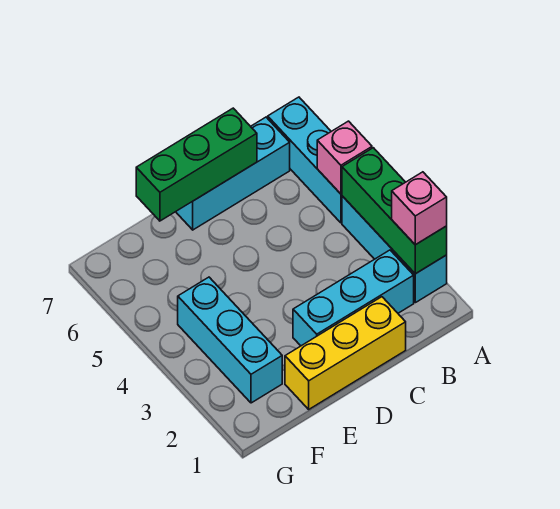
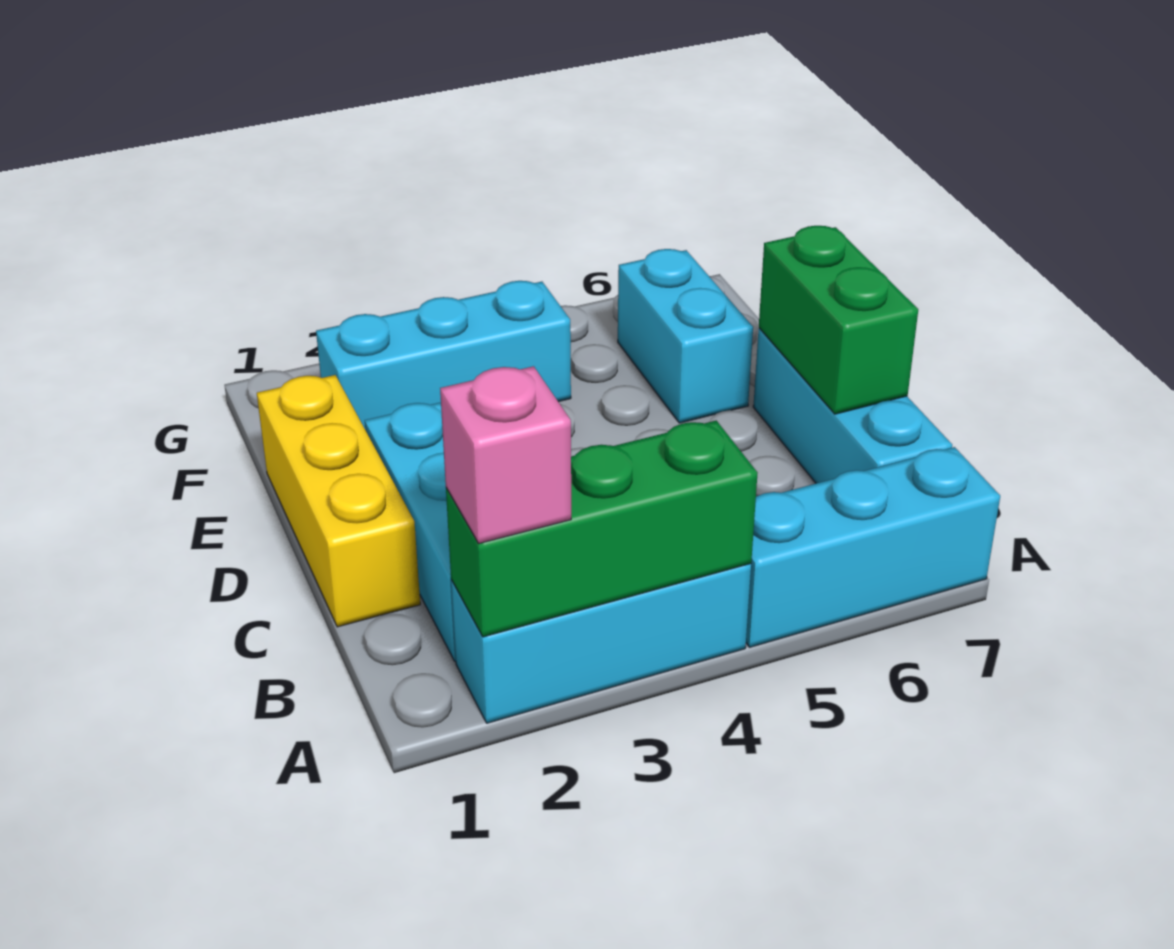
pink 1x1 brick [317,121,372,194] -> none
green 1x3 brick [136,108,257,221] -> green 1x2 brick [759,226,918,414]
none -> cyan 1x2 brick [618,249,753,423]

